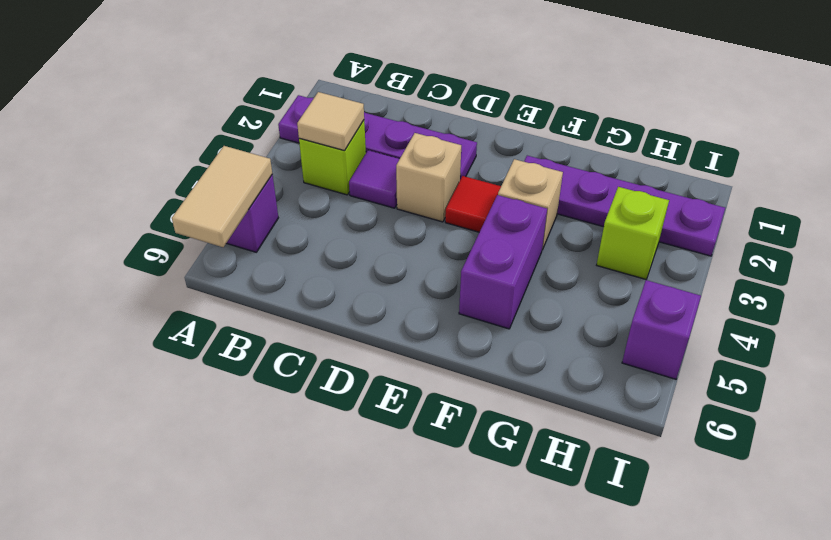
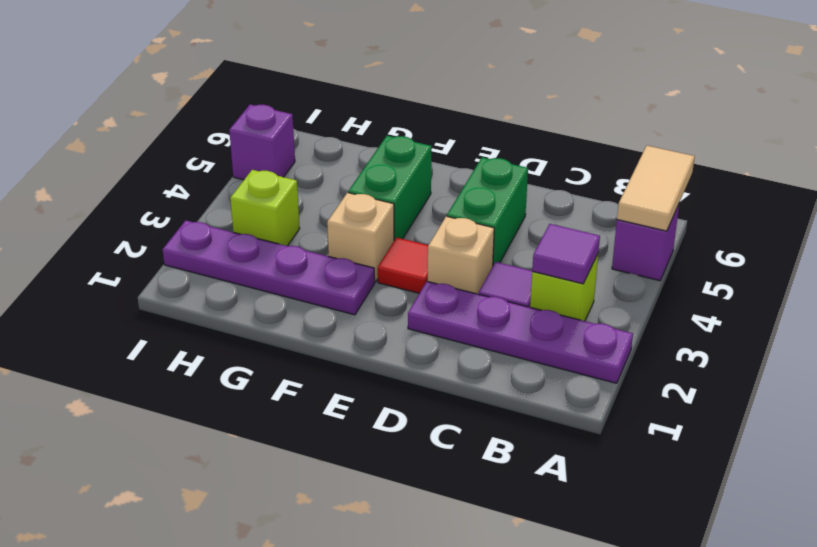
tan 1x1 tile [297,92,364,151] -> purple 1x1 tile [532,224,600,284]
none -> green 1x2 brick [447,157,528,265]
purple 1x2 brick [459,195,547,329] -> green 1x2 brick [348,136,432,240]

